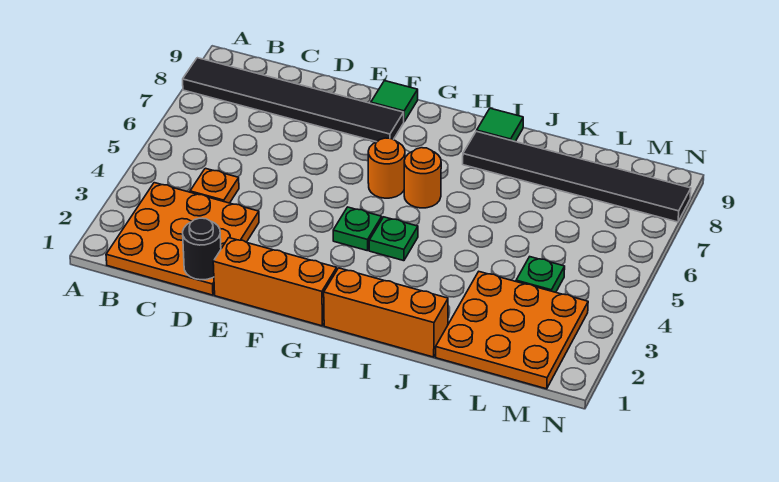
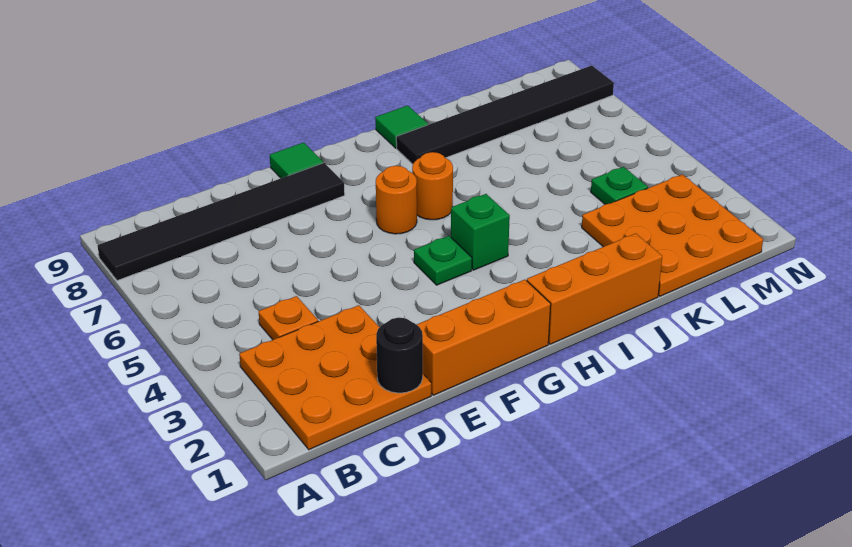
green 1x1 plate [369,217,418,261] -> green 1x1 brick [451,194,510,270]

